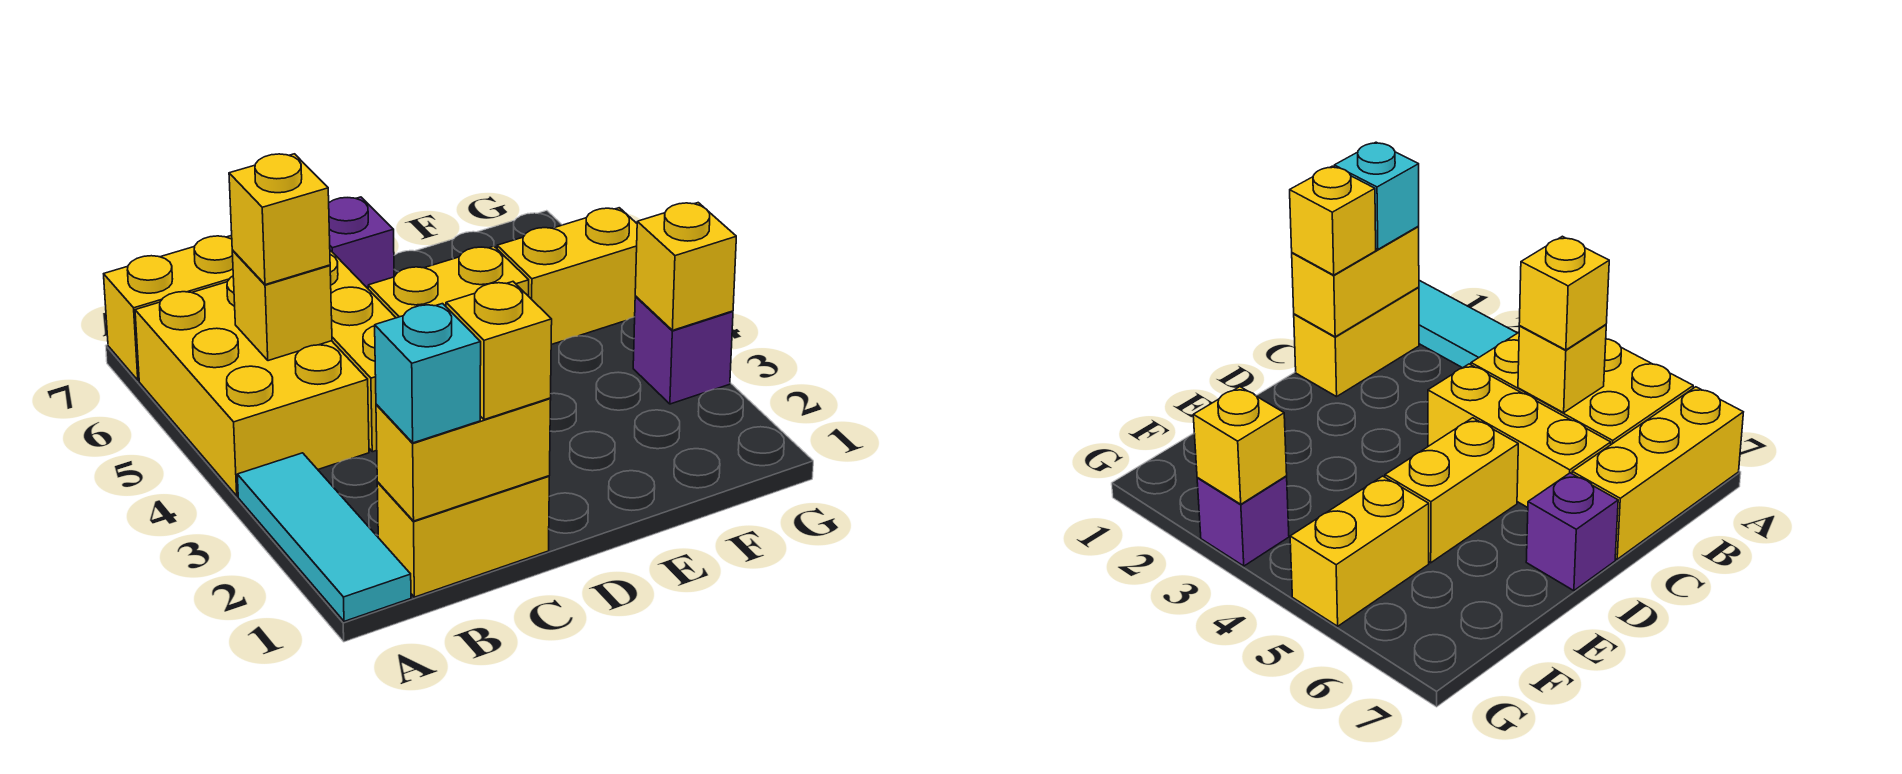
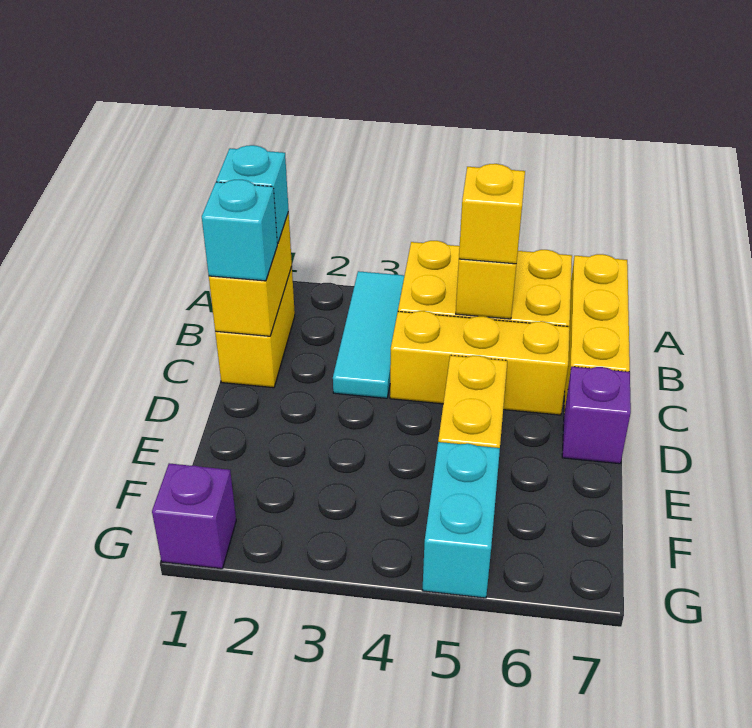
cyan 1x3 tile [237,453,411,621] -> cyan 1x3 tile turned to [333,271,405,398]
yellow 1x1 brick [446,282,552,420] -> cyan 1x1 brick [202,180,277,281]
yellow 1x2 brick [497,208,637,345] -> cyan 1x2 brick [422,442,500,598]
purple 1x1 brick [633,297,733,404] -> purple 1x1 brick moved to [152,463,236,569]
yellow 1x1 brick [635,203,736,330] -> none

